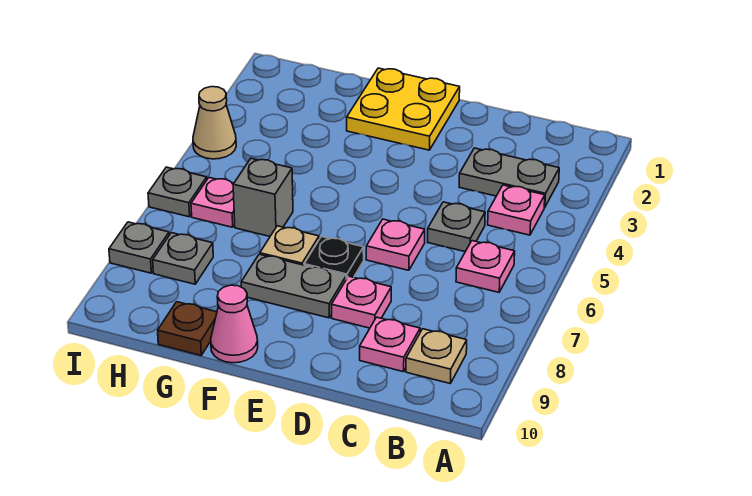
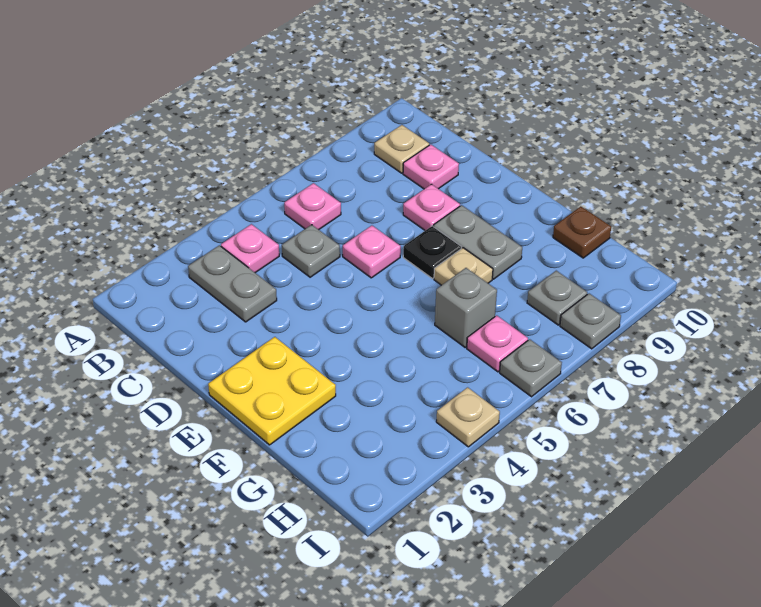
pink 1x1 cone [211,285,258,363] -> none
tan 1x1 cone [193,87,236,159] -> tan 1x1 plate [436,387,500,447]

